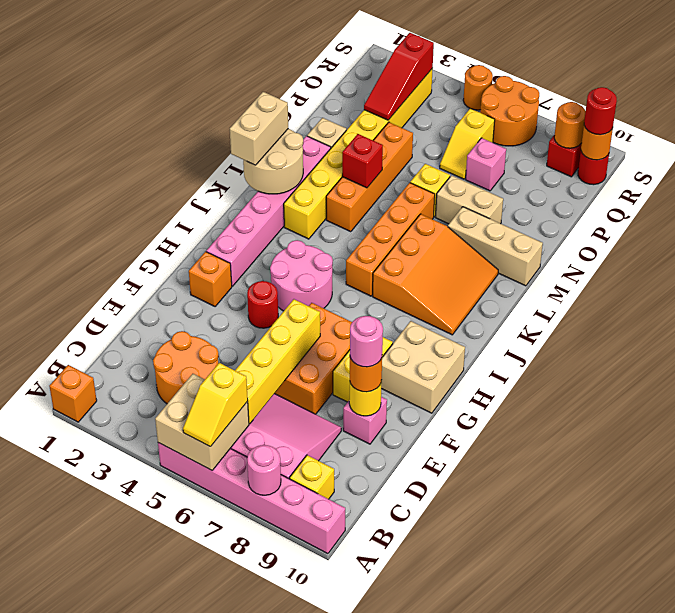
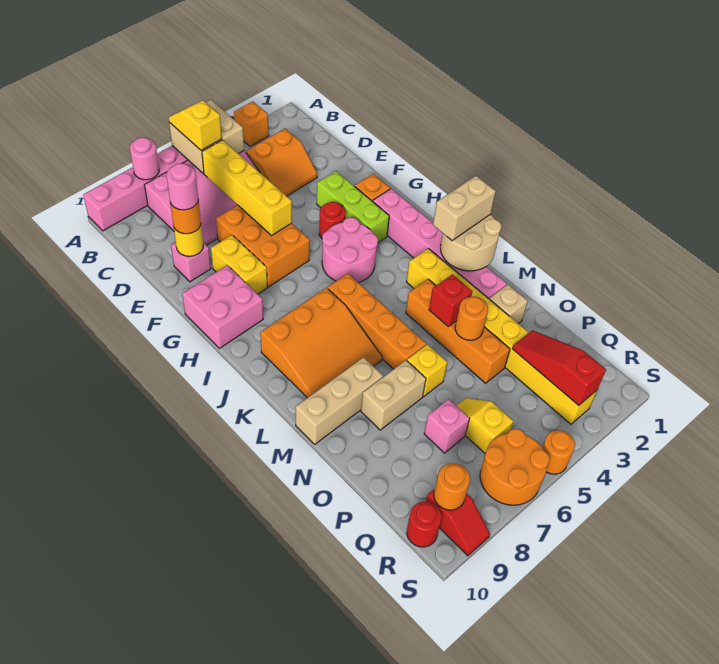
orange 1x1 brick [49,365,97,422] -> orange 1x1 brick moved to [234,101,269,147]
yellow 1x1 brick [290,455,334,499] -> none
orange 2x2 round brick [153,331,219,404] -> orange 2x2 slope [246,129,317,196]
none -> lime 1x3 brick [317,171,389,243]
tan 2x2 brick [381,321,465,413] -> pink 2x2 brick [182,265,263,348]
orange 3x3 slope [373,214,498,335] -> orange 3x3 slope turned to [260,288,382,398]
tan 1x2 brick [230,92,288,165] -> tan 1x2 brick turned to [433,176,496,241]
orange 1x1 round brick [581,126,613,160] -> orange 1x1 round brick moved to [455,297,488,340]
red 1x1 round brick [584,87,617,135] -> none

